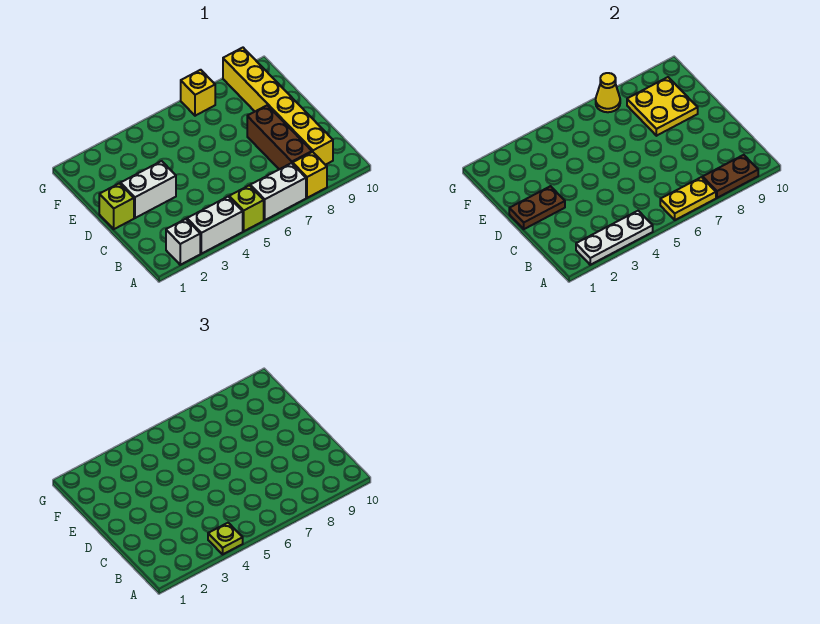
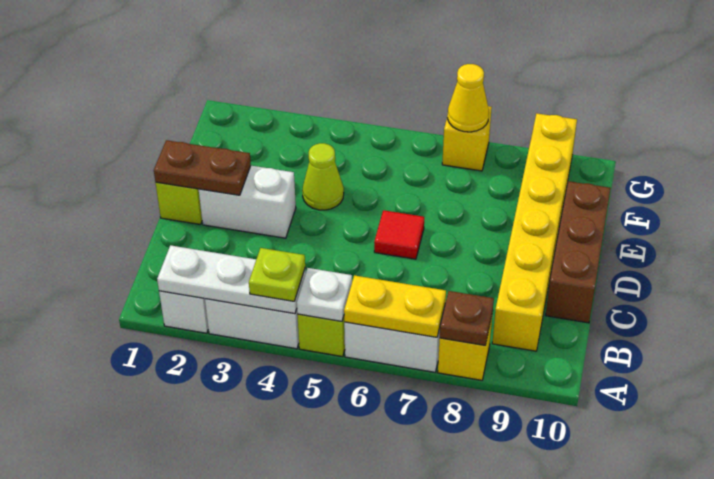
none -> white 1x1 plate [297,268,352,321]
brown 1x2 plate [703,155,758,198] -> brown 1x1 plate [440,291,494,345]
brown 1x3 brick [247,105,312,169] -> brown 1x3 brick moved to [546,181,611,323]
none -> red 1x1 tile [374,210,424,259]
none -> lime 1x1 cone [302,143,344,210]
yellow 2x2 plate [627,77,698,136] -> none

